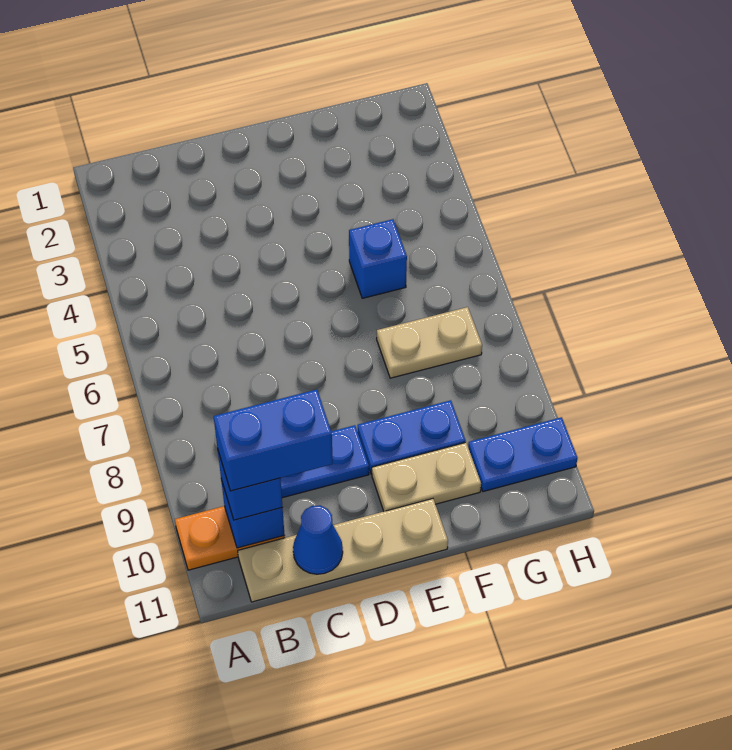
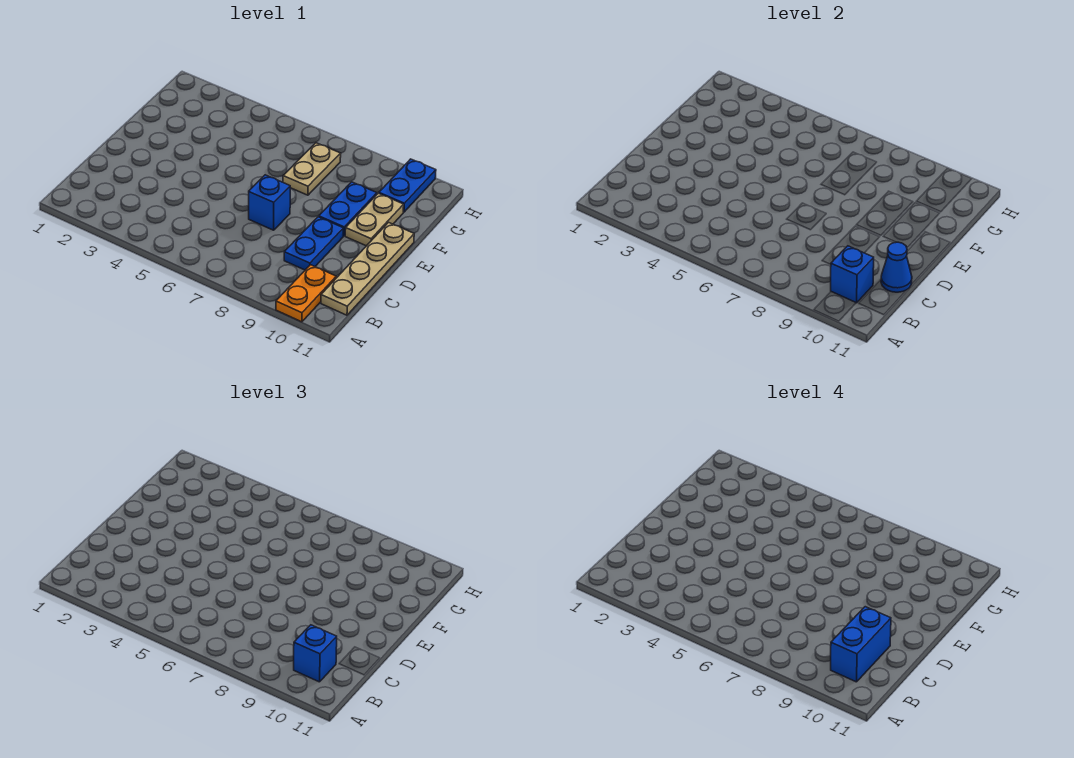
blue 1x1 brick [349,219,407,298] -> blue 1x1 brick moved to [249,175,290,230]

